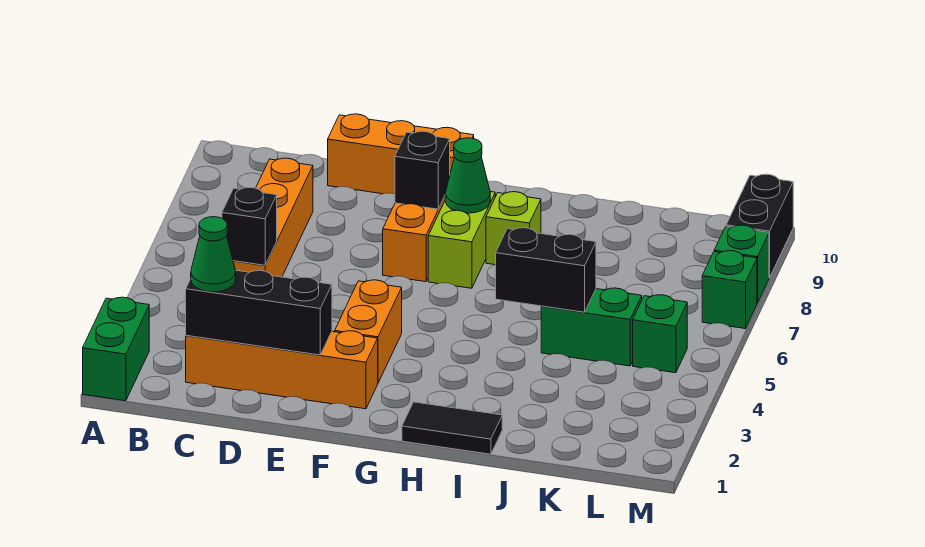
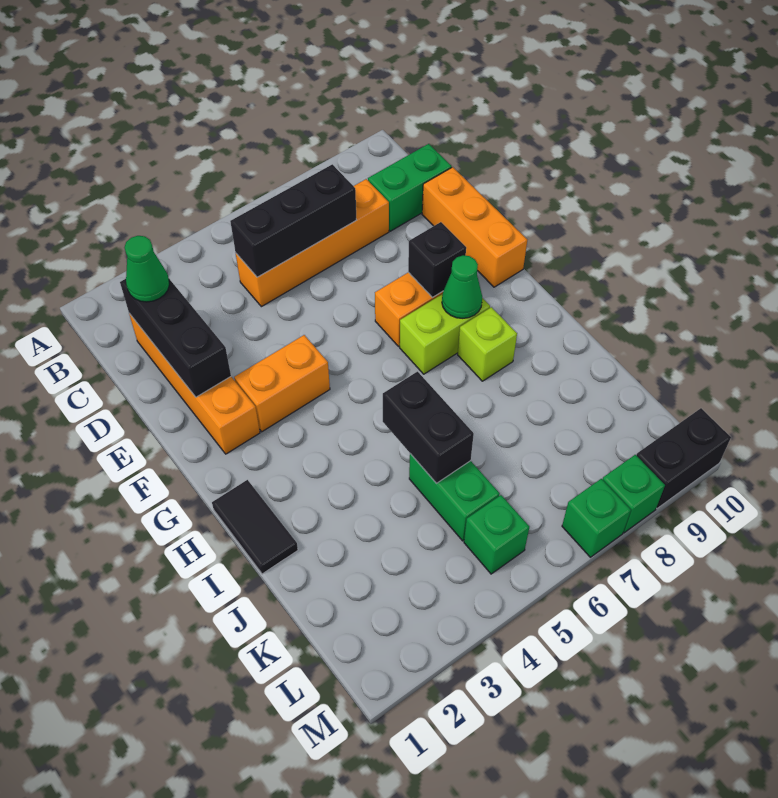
green 1x2 brick [83,297,149,401] -> green 1x2 brick moved to [368,144,452,231]
black 1x1 brick [222,187,277,265] -> black 1x3 brick [230,164,356,277]

